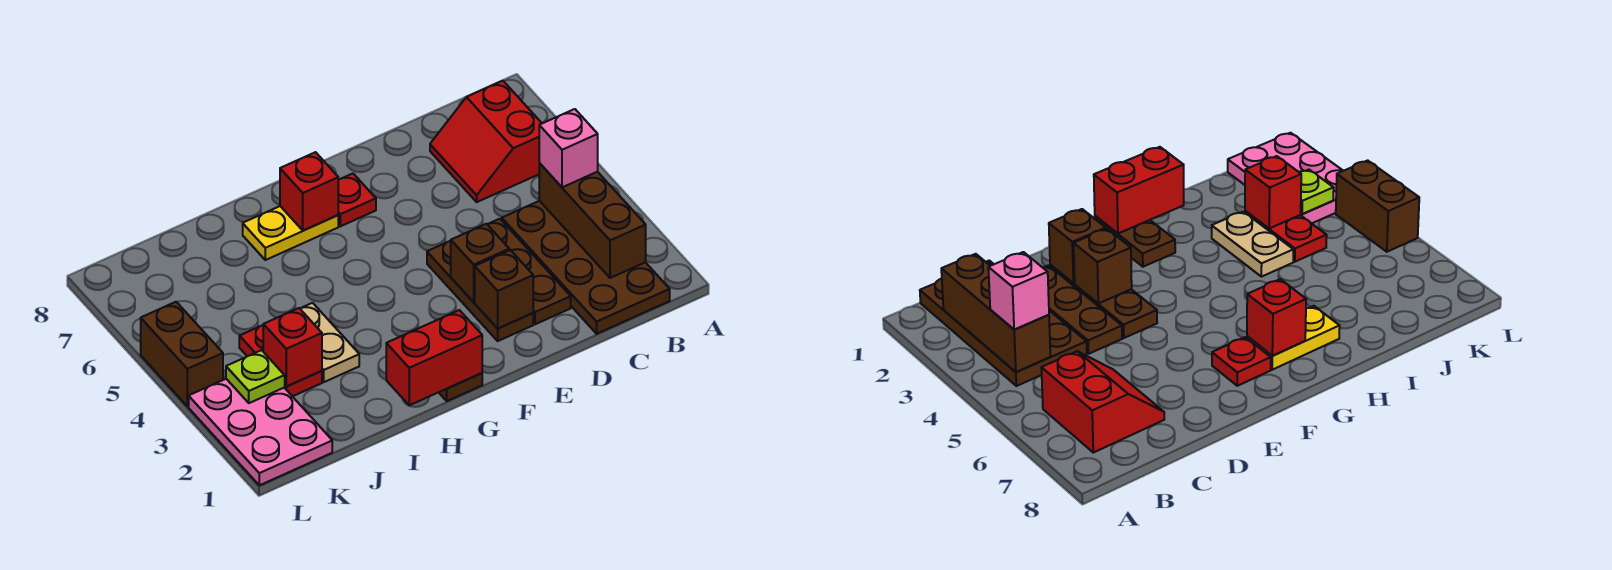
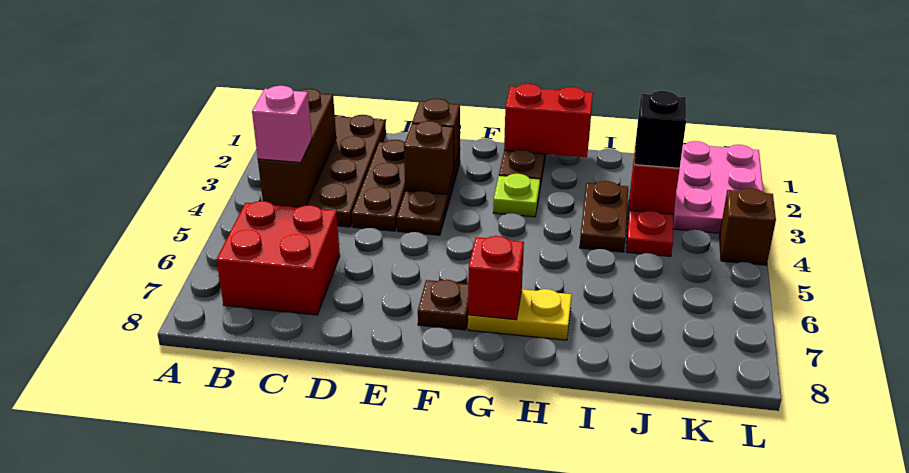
red 2x2 slope [430,81,542,202] -> red 2x2 brick [216,201,340,315]
red 1x1 plate [338,174,376,226] -> brown 1x1 plate [418,280,468,330]
tan 1x2 plate [300,303,359,382] -> brown 1x2 plate [580,181,628,252]
none -> black 1x1 brick [634,91,686,168]
lime 1x1 plate [226,350,285,403] -> lime 1x1 plate moved to [493,174,540,217]
brown 1x2 brick [141,302,223,406] -> brown 1x1 brick [720,188,776,265]

